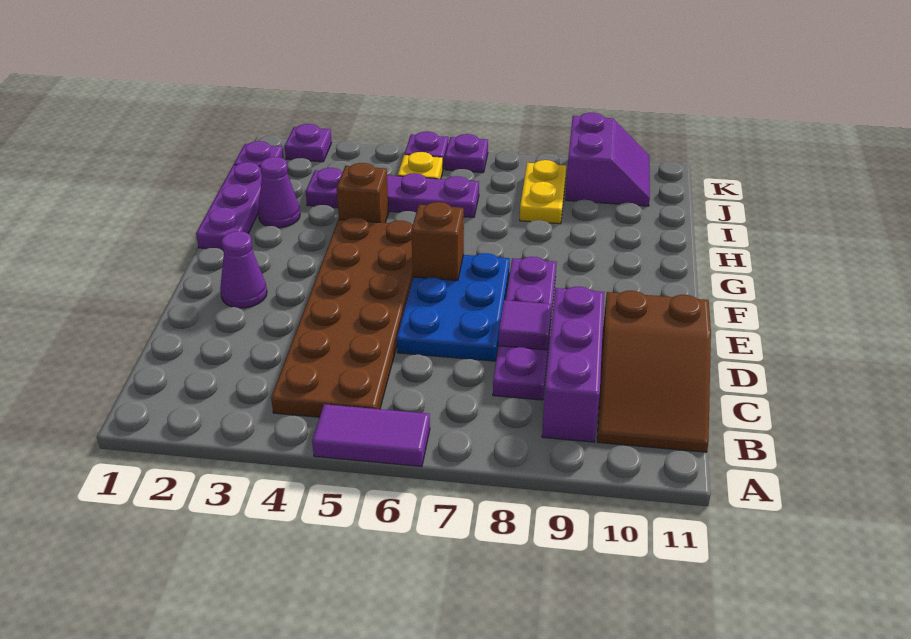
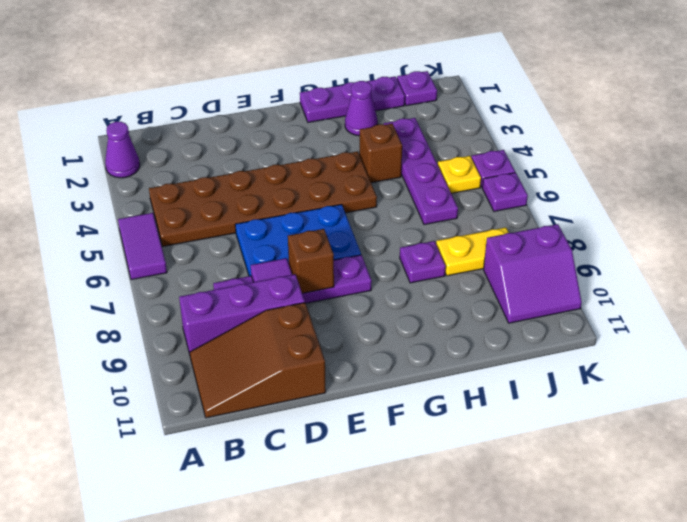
purple 1x1 cone [220,231,267,308] -> purple 1x1 cone moved to [105,122,140,178]
brown 1x1 brick [411,202,464,281] -> brown 1x1 brick moved to [288,229,334,293]
purple 1x1 plate [285,124,332,162] -> purple 1x1 plate moved to [400,241,446,283]

